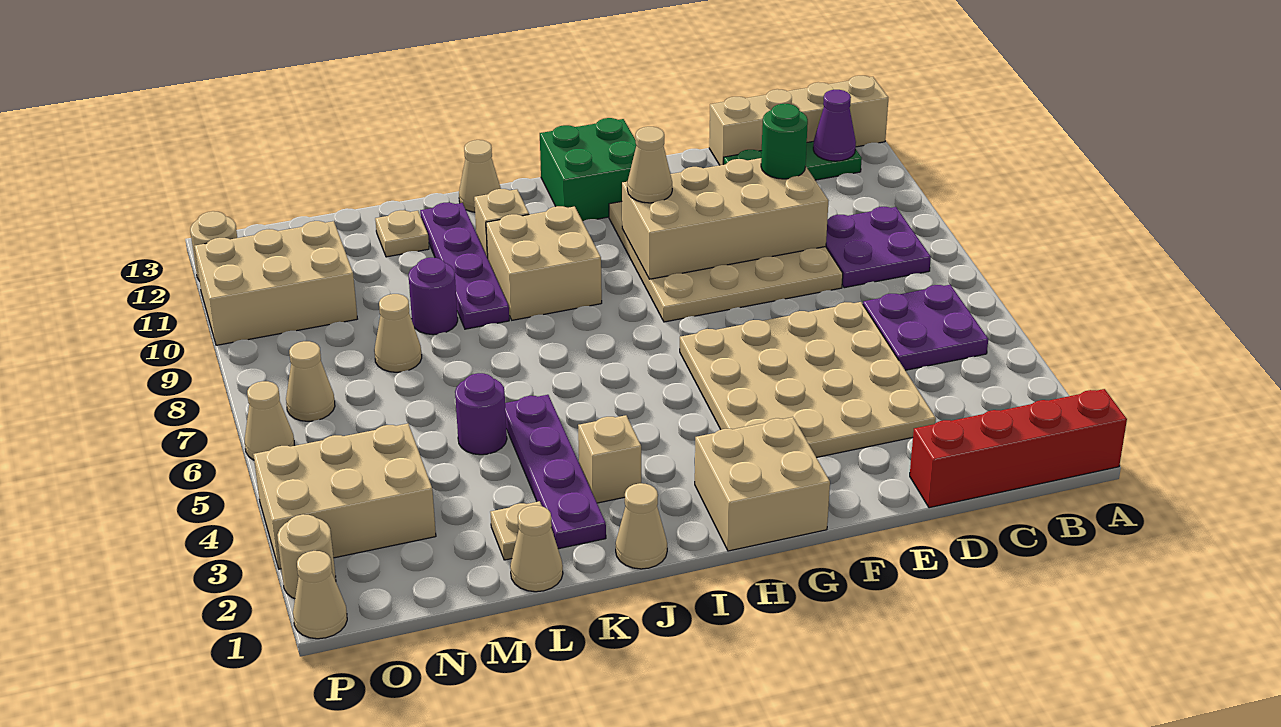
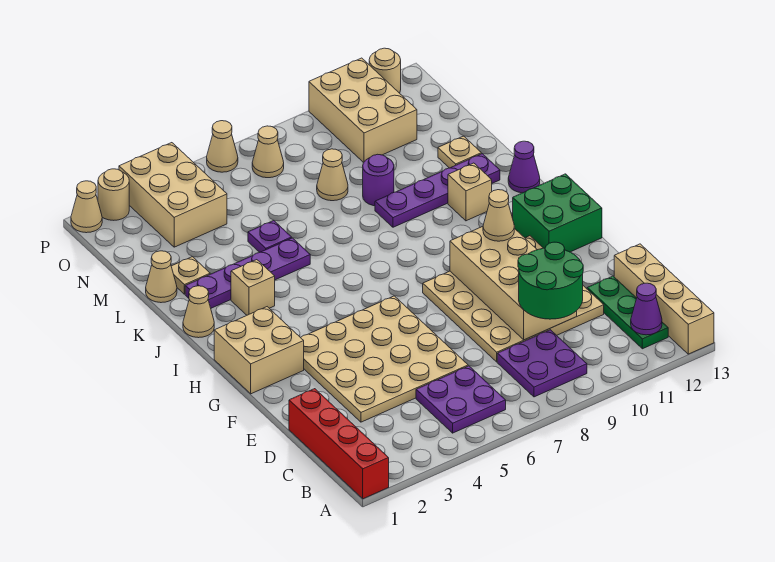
green 1x1 round brick [761,104,808,179] -> green 2x2 round brick [518,242,583,319]
tan 2x2 brick [486,206,602,320] -> none
tan 1x1 cone [459,140,501,212] -> purple 1x1 cone [508,141,540,193]
purple 1x1 round brick [455,373,507,455] -> purple 1x1 plate [248,220,292,252]

